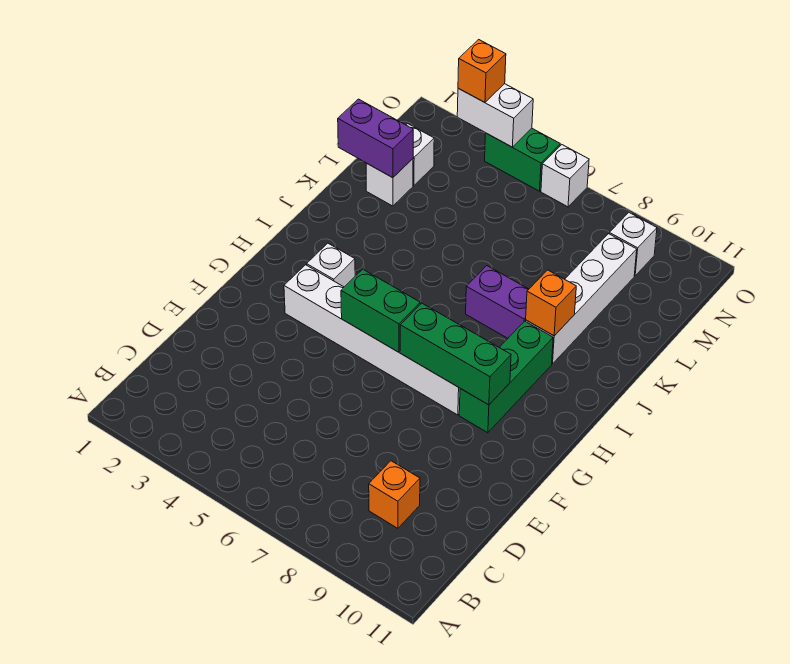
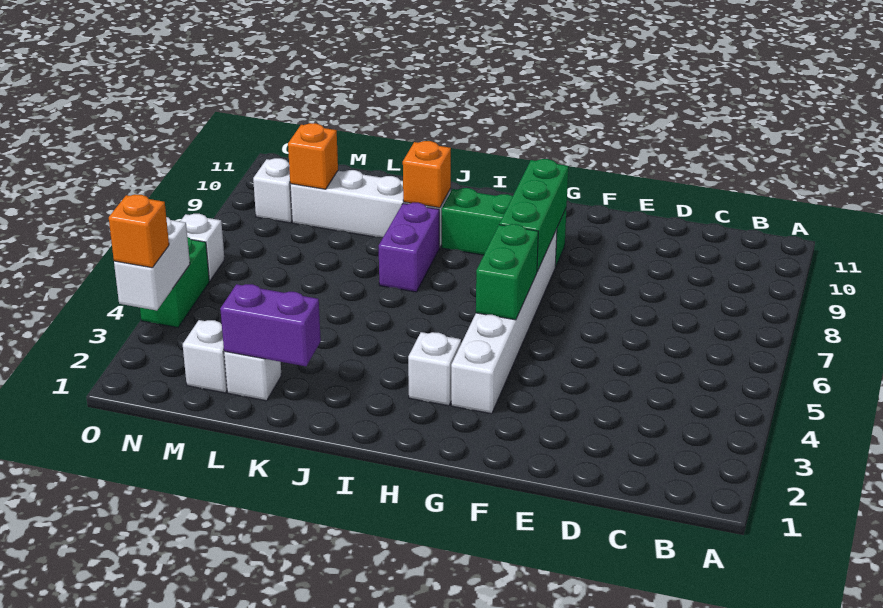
orange 1x1 brick [369,461,420,528] -> orange 1x1 brick moved to [288,123,338,189]
purple 1x2 brick [338,99,413,178] -> purple 1x2 brick turned to [220,284,321,366]

